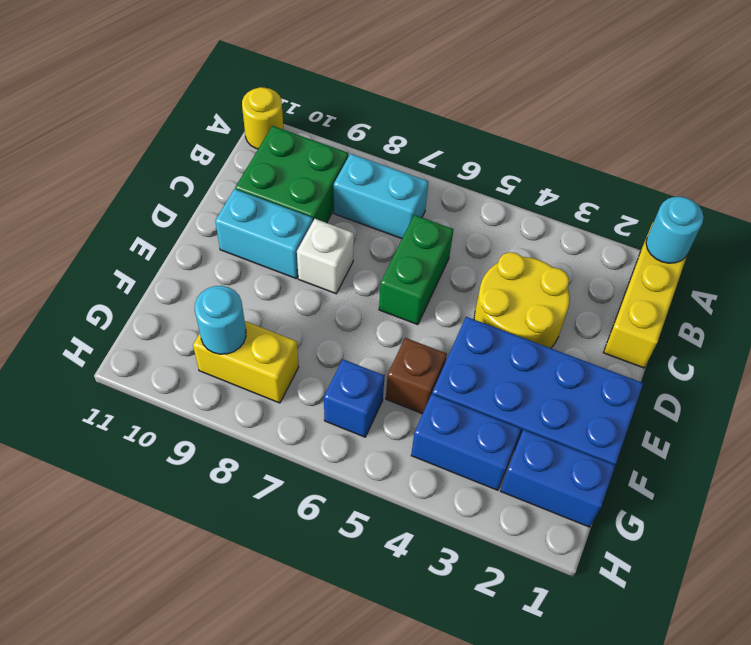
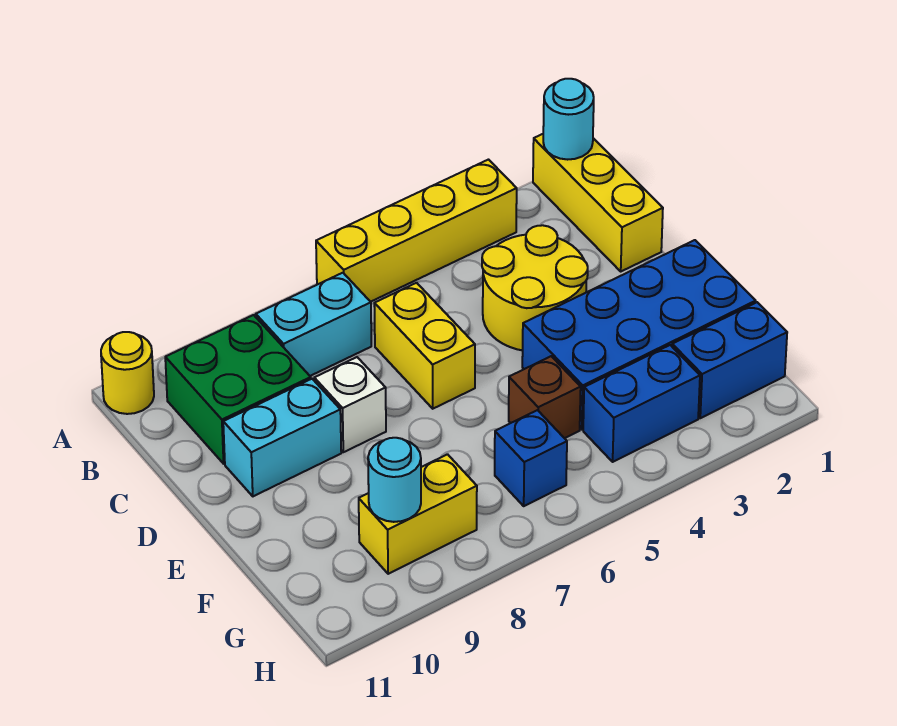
none -> yellow 1x4 brick [316,160,517,302]
green 1x2 brick [379,215,454,325] -> yellow 1x2 brick [374,283,475,409]

